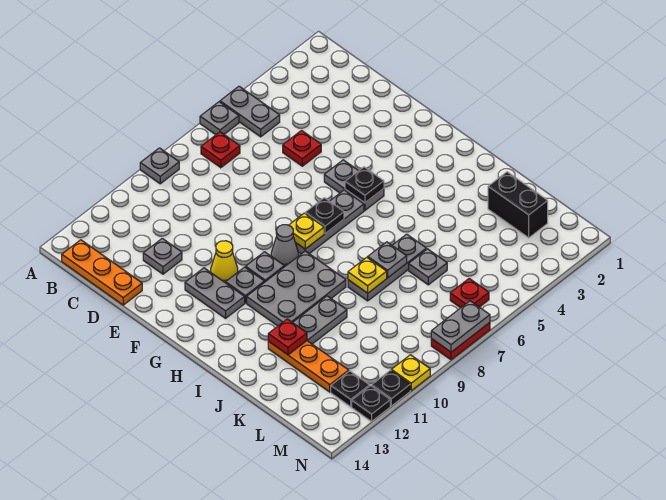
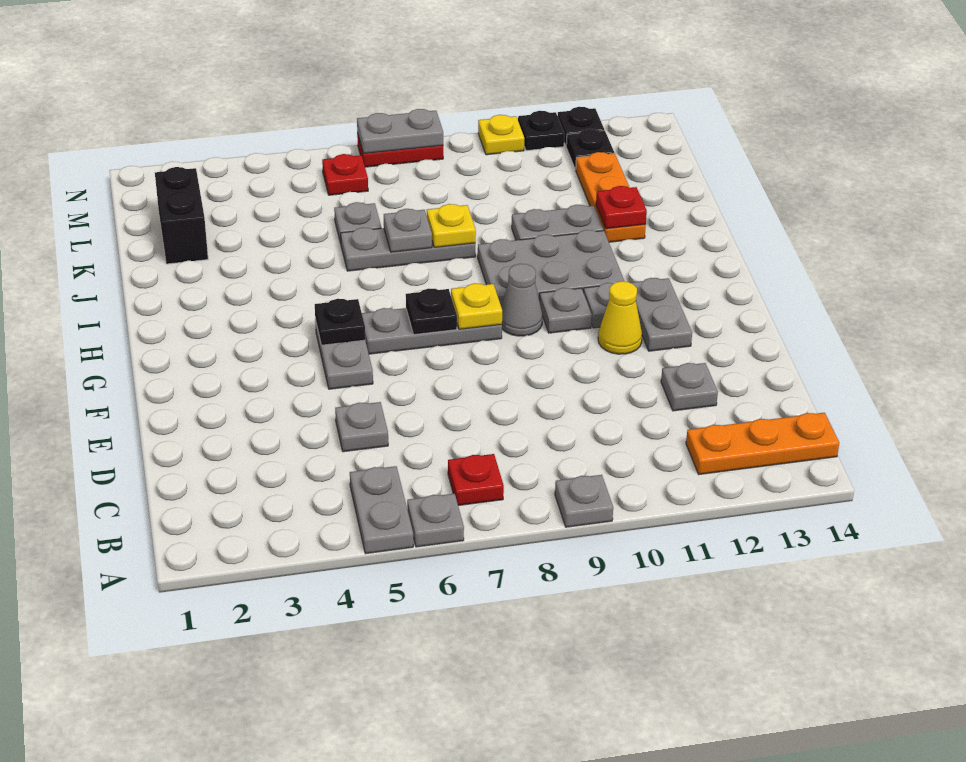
orange 1x3 plate [62,240,142,305] -> orange 1x3 plate turned to [686,413,839,474]
red 1x1 plate [283,131,321,166] -> grey 1x1 plate [335,402,388,452]

